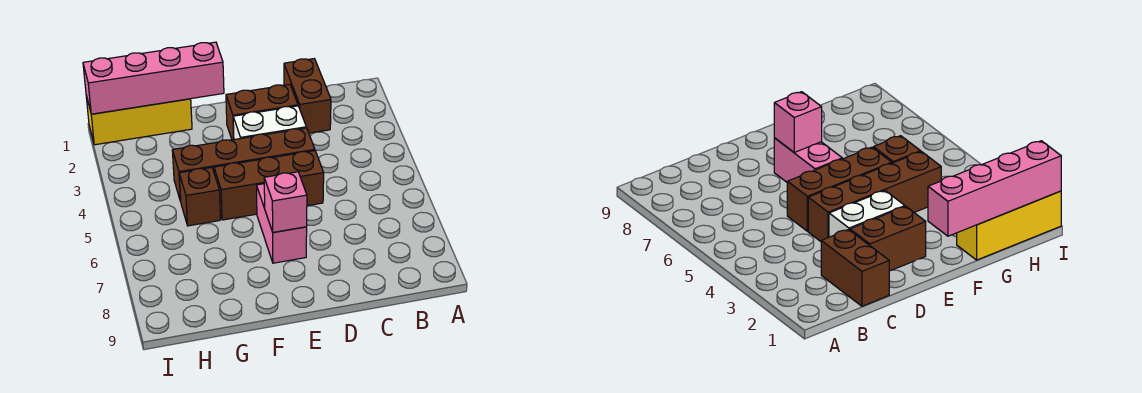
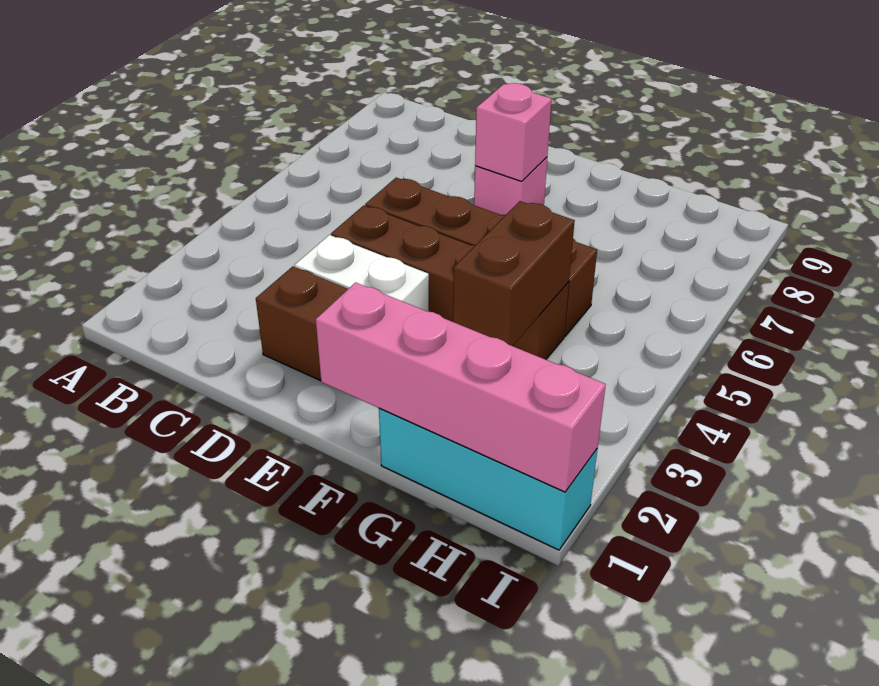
brown 1x2 brick [284,59,331,133] -> brown 1x2 brick moved to [453,201,575,346]
pink 1x2 brick [257,184,307,263] -> pink 1x1 brick [474,157,547,215]
yellow 1x3 brick [86,96,192,145] -> cyan 1x3 brick [379,408,598,550]

